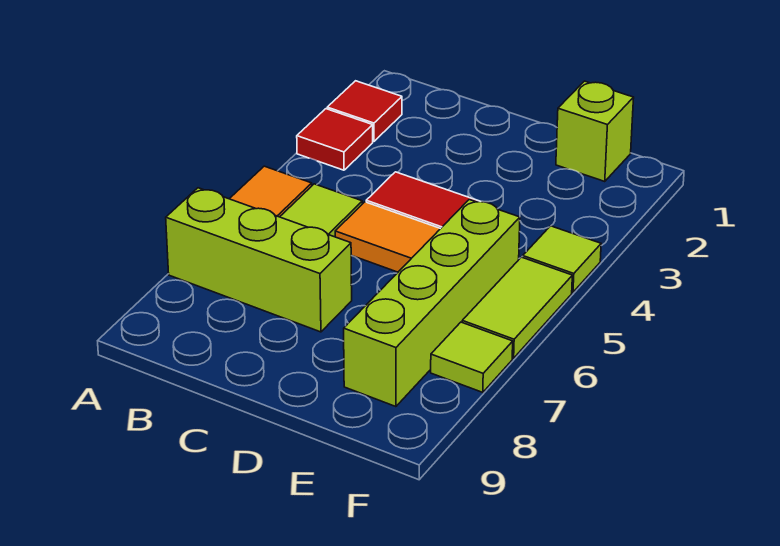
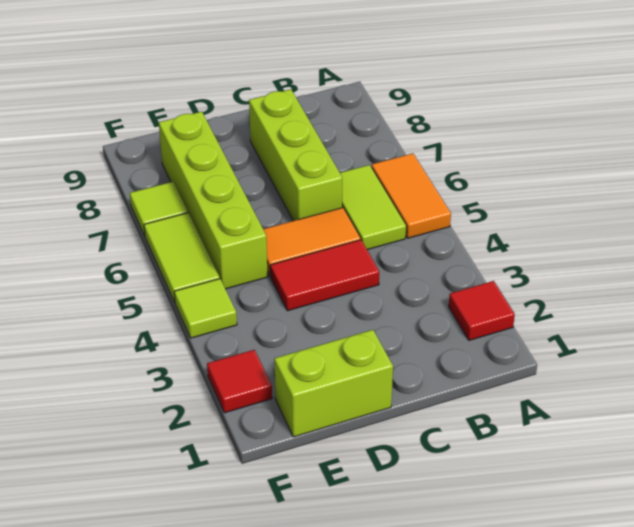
red 1x1 tile [297,109,373,170] -> red 1x1 tile moved to [207,350,272,413]
lime 1x3 brick [166,188,352,332] -> lime 1x3 brick turned to [249,89,342,221]
lime 1x1 brick [556,81,634,181] -> lime 1x2 brick [274,330,393,437]

